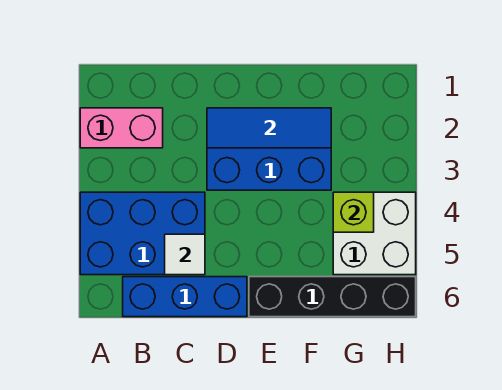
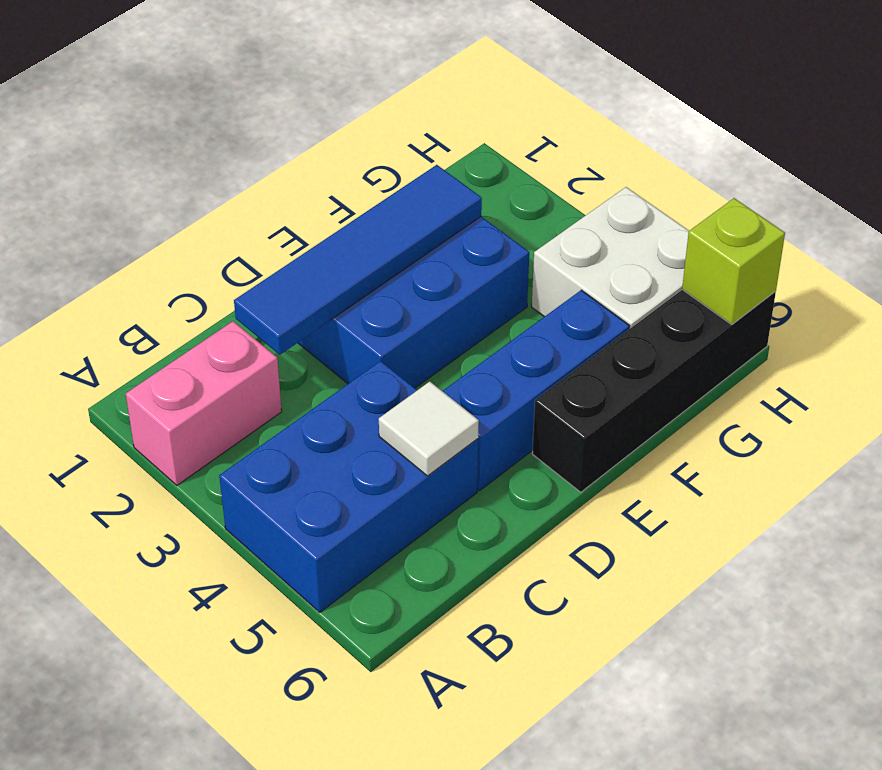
blue 1x3 brick [123,277,247,317] -> blue 1x3 brick moved to [443,290,629,490]
blue 1x3 tile [207,108,331,148] -> blue 1x4 tile [234,165,482,355]
lime 1x1 brick [333,192,374,232] -> lime 1x1 brick moved to [682,198,785,325]

